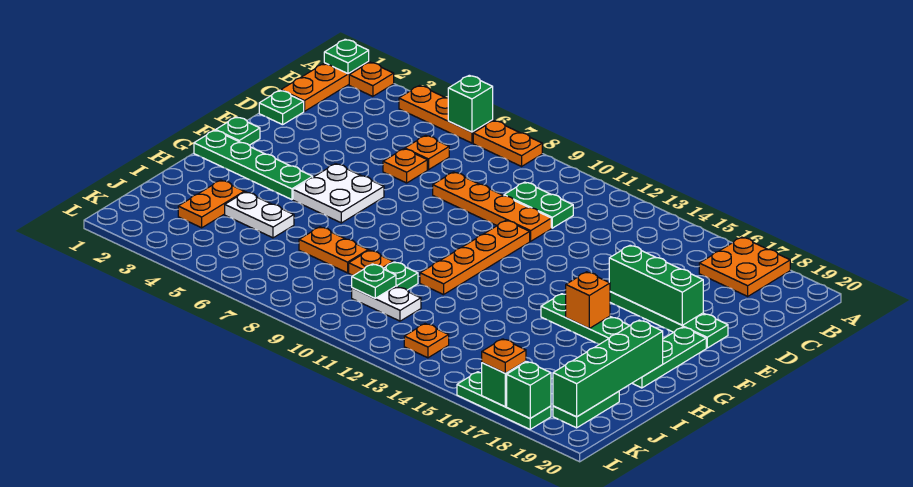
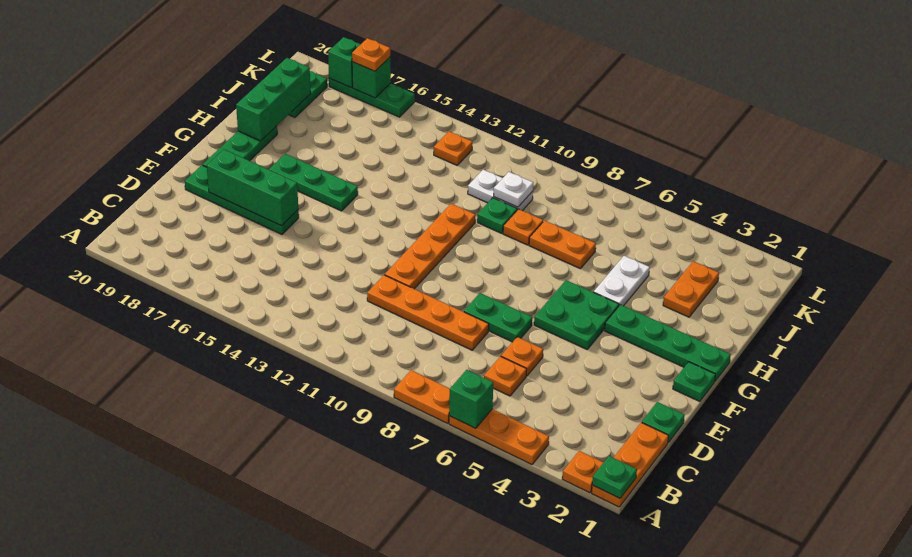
orange 2x2 plate [699,237,790,296] -> none
green 1x2 plate [504,182,573,228] -> green 1x2 plate moved to [464,293,532,342]
white 2x2 plate [293,164,384,223] -> green 2x2 plate [534,280,619,349]
orange 1x1 brick [566,272,610,328] -> none
green 1x4 brick [553,320,663,417] -> green 1x3 brick [236,58,311,141]
white 1x2 plate [225,192,294,238] -> white 1x2 plate turned to [594,256,650,306]
green 1x1 plate [352,264,396,298] -> white 1x1 plate [494,172,533,207]

